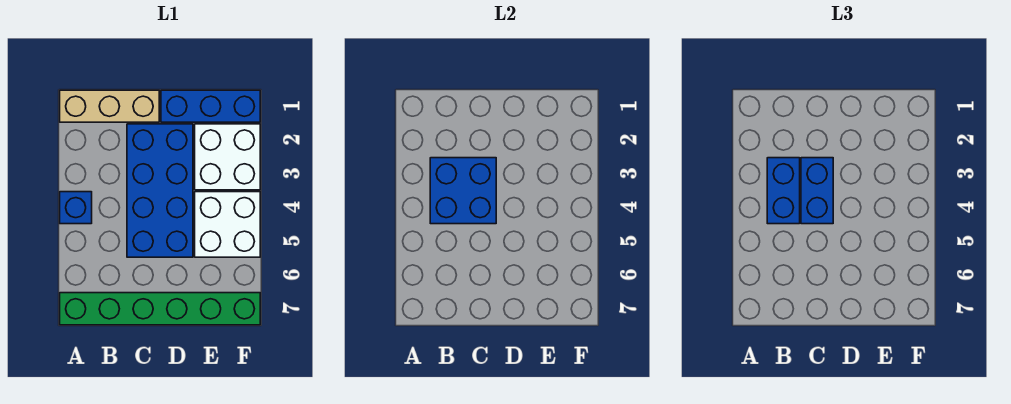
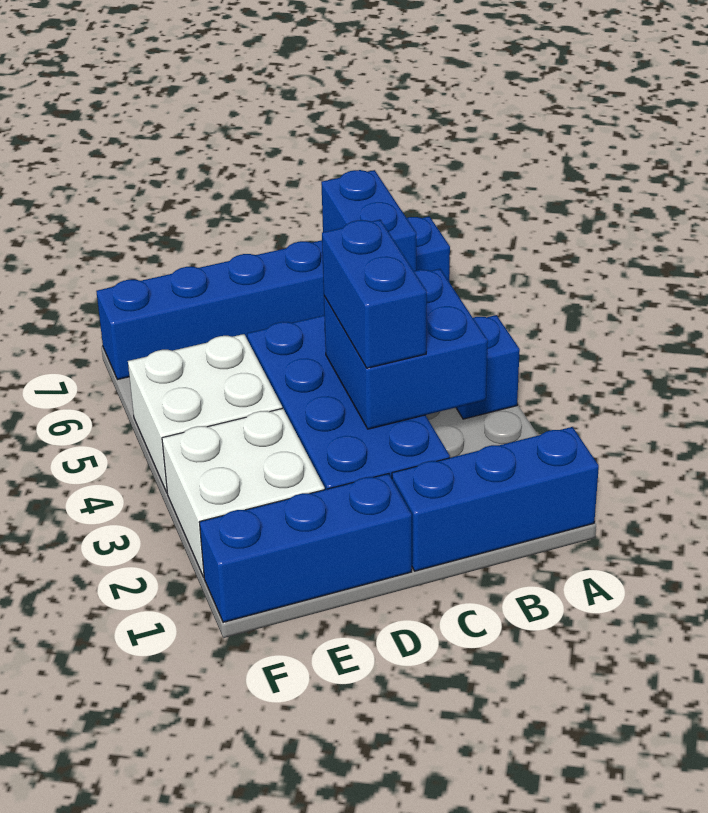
tan 1x3 brick [60,90,159,122] -> blue 1x3 brick [392,427,599,571]
green 1x6 brick [60,293,260,325] -> blue 1x6 brick [96,216,450,380]
blue 1x2 brick [767,158,800,224] -> blue 1x2 brick moved to [321,170,416,271]

